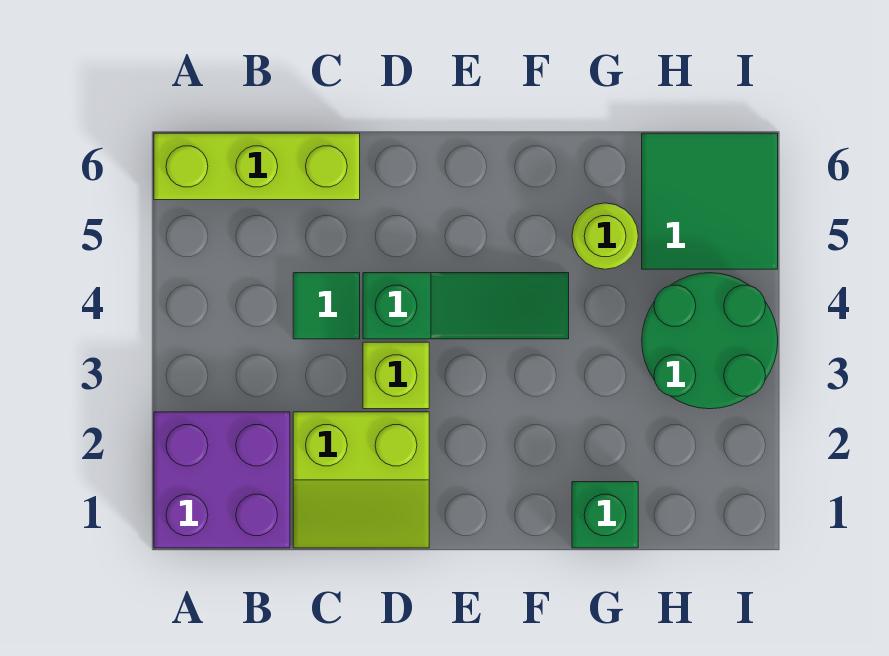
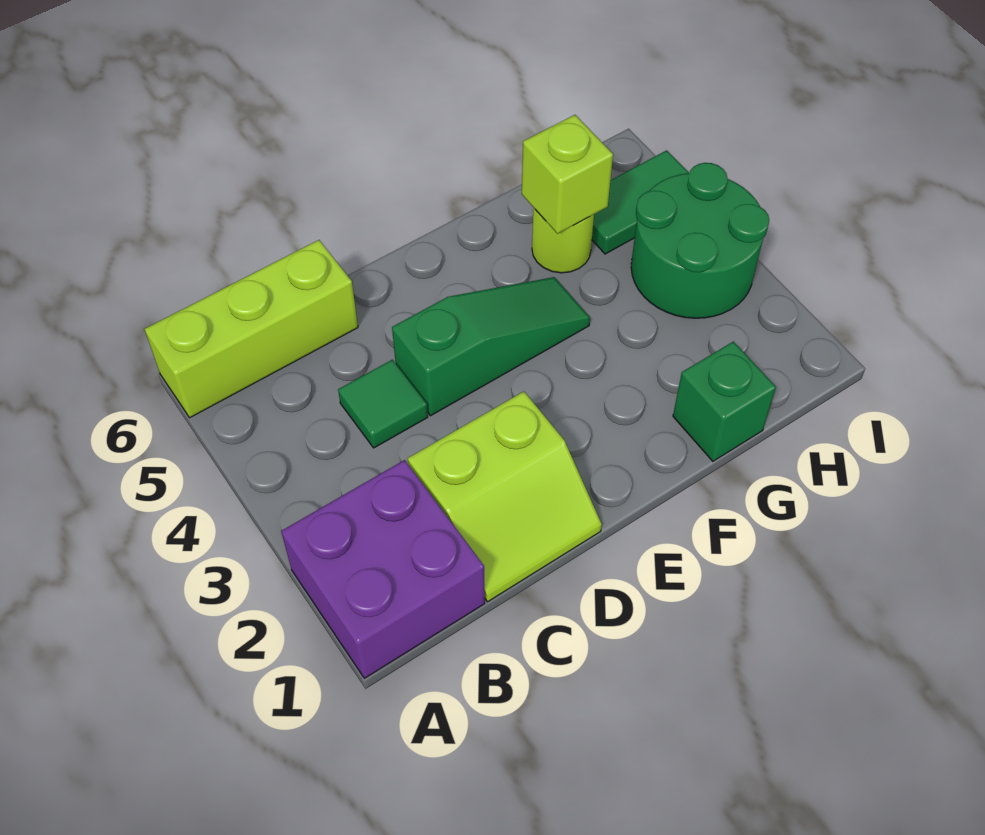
lime 1x1 brick [363,342,429,409] -> lime 1x1 brick moved to [522,115,613,234]
green 2x2 tile [642,133,778,269] -> green 1x2 tile [592,150,689,254]

